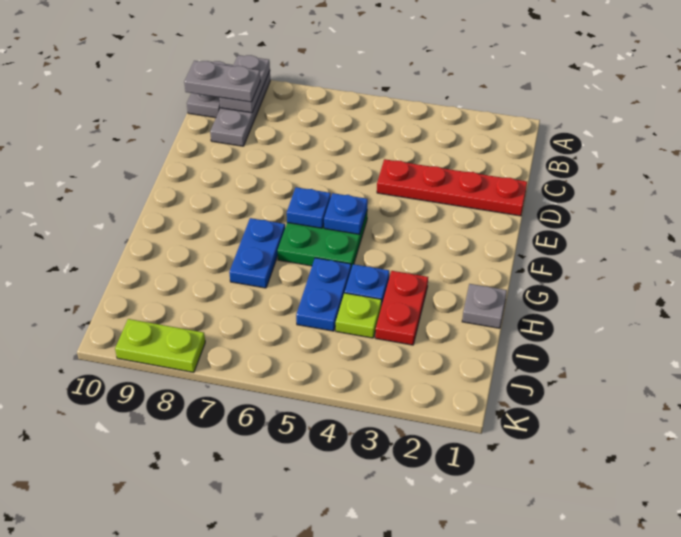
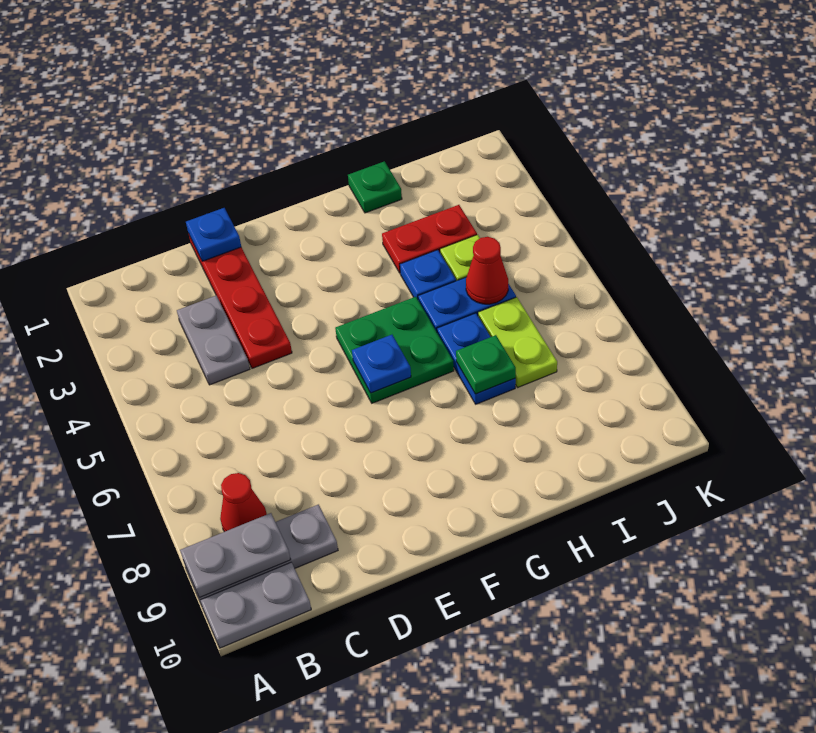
none -> red 1x1 cone [220,473,267,532]
grey 1x2 plate [184,61,260,102] -> grey 1x2 plate moved to [177,296,250,385]
blue 1x1 plate [324,193,368,234] -> blue 1x1 plate moved to [186,208,241,261]
blue 1x2 plate [229,218,285,288] -> blue 1x2 plate turned to [437,313,516,404]
grey 1x1 plate [462,284,507,328] -> green 1x1 plate [348,161,402,213]
none -> green 1x1 plate [456,335,516,394]
none -> red 1x1 cone [466,237,508,304]
lime 1x2 plate [115,319,205,372] -> lime 1x2 plate moved to [478,297,557,388]

